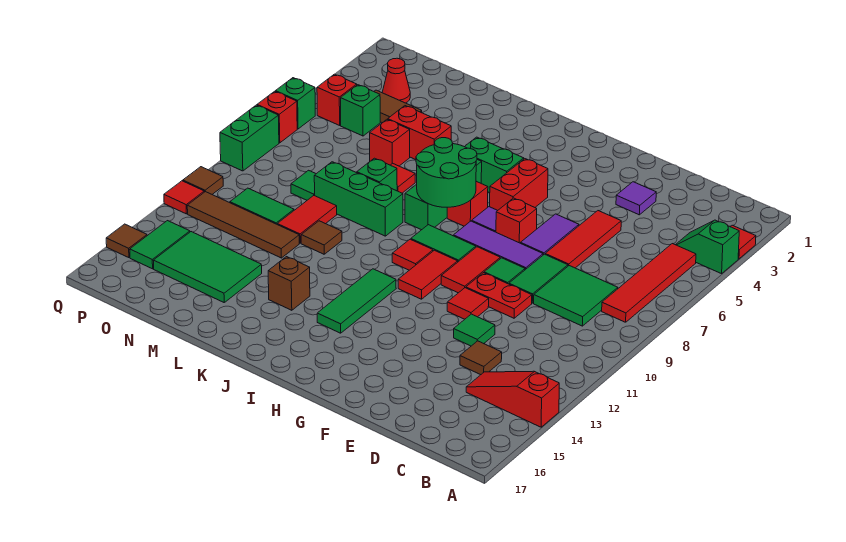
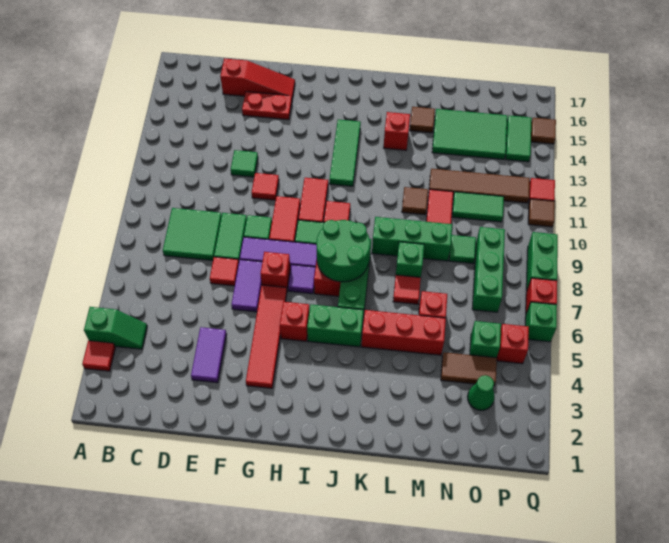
red 1x3 slope [466,371,559,427] -> red 1x3 slope moved to [220,58,295,99]
red 1x4 tile [602,244,696,322] -> red 1x4 tile moved to [246,285,287,388]
brown 1x1 tile [460,341,502,375] -> brown 1x1 tile moved to [410,107,435,133]
purple 1x1 tile [616,182,656,215] -> purple 1x2 tile [191,327,227,383]
red 1x3 tile [545,211,621,268] -> red 1x1 tile [210,257,239,286]
red 1x2 plate [466,273,532,318] -> red 1x2 plate moved to [242,92,292,120]
red 1x2 brick [490,159,548,211] -> red 1x1 brick [280,302,309,341]
brown 1x1 brick [268,257,310,310] -> red 1x1 brick [384,112,410,150]
red 1x2 brick [388,106,451,160] -> red 1x3 brick [362,310,446,355]
red 1x1 cone [382,58,410,103] -> green 1x1 cone [468,375,495,410]
none -> green 1x3 brick [472,227,505,312]

